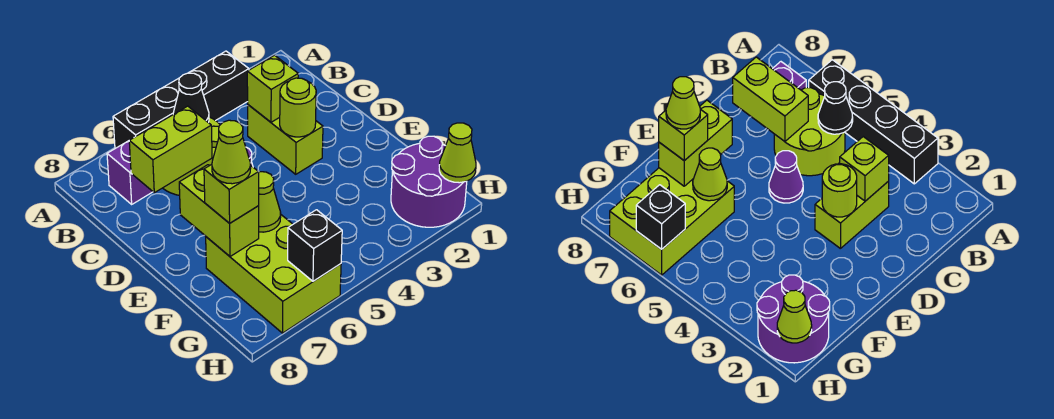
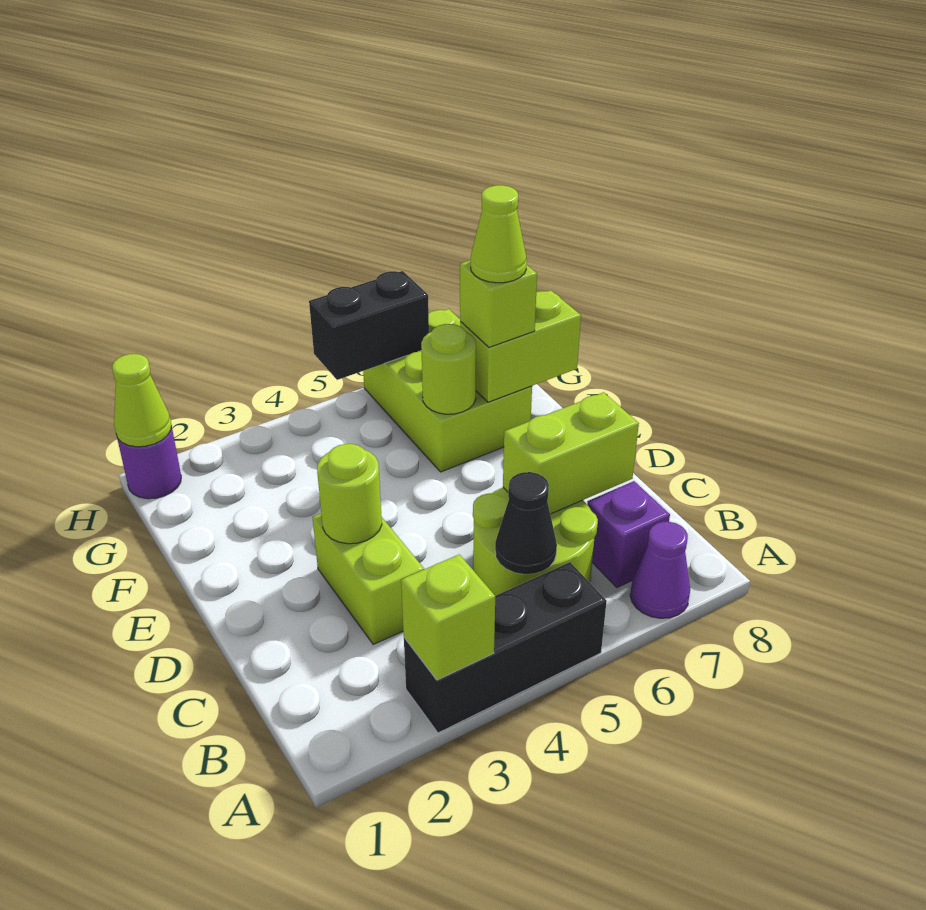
black 1x4 brick [113,51,249,148] -> black 1x3 brick [404,562,607,733]
lime 1x1 brick [247,55,298,122] -> lime 1x1 brick moved to [401,554,495,680]
purple 1x1 cone [769,151,803,203] -> purple 1x1 cone moved to [630,522,690,618]
lime 1x2 brick [179,165,259,256] -> lime 1x2 brick turned to [460,290,581,402]
lime 1x1 cone [259,172,281,232] -> lime 1x1 round brick [421,324,476,414]
purple 2x2 round brick [391,136,467,227] -> purple 1x1 round brick [117,426,181,499]
black 1x1 brick [288,210,342,281] -> black 1x2 brick [309,271,429,380]

